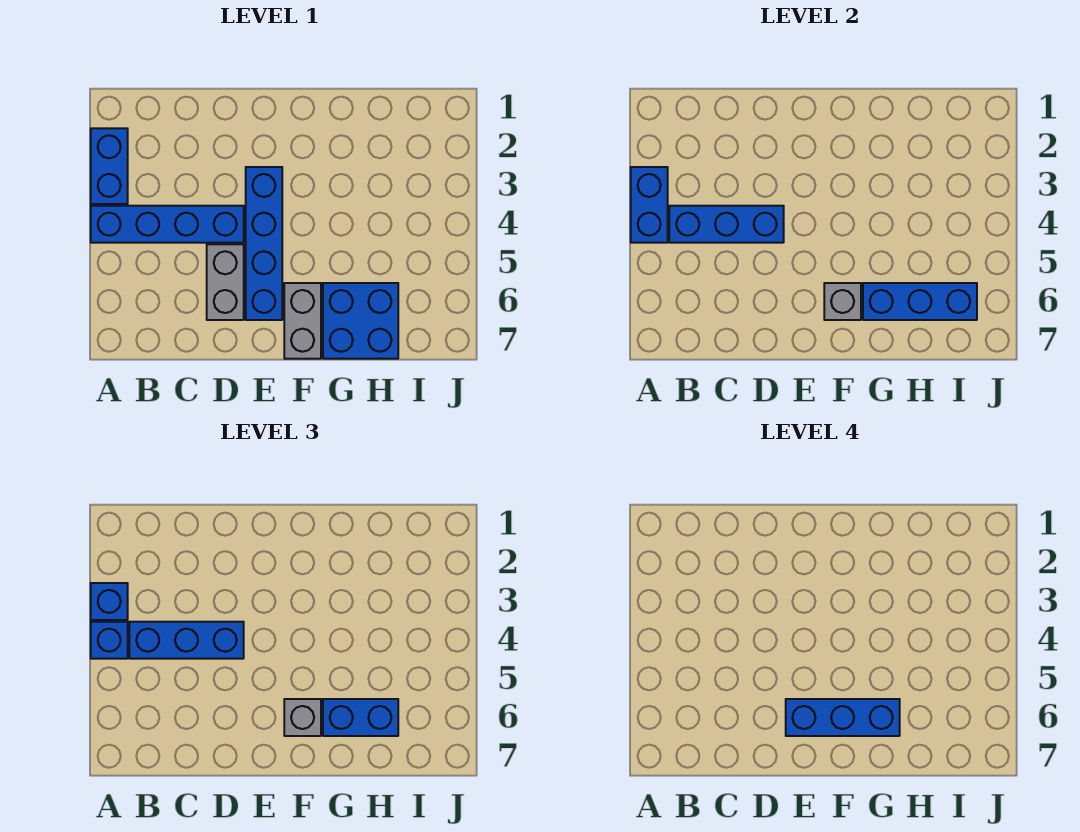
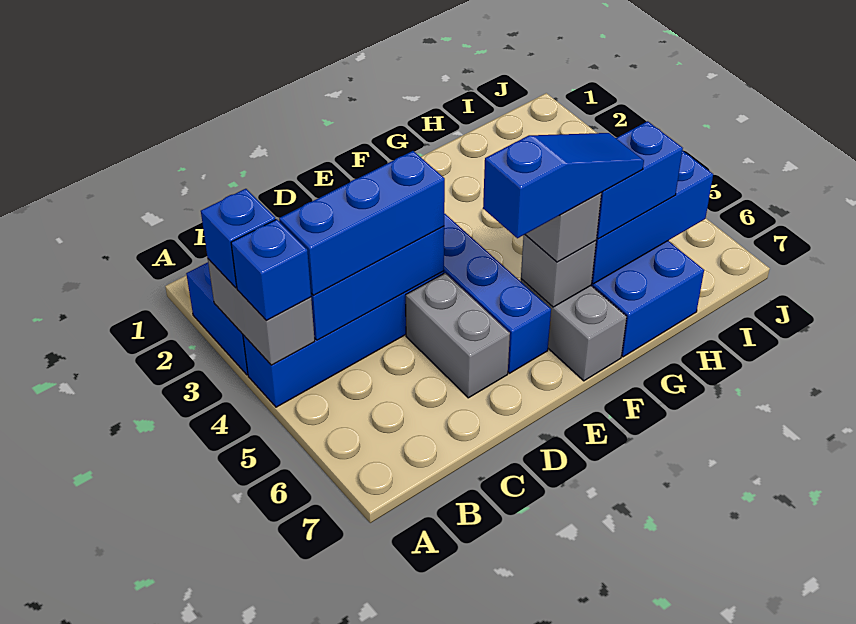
blue 1x2 brick [631,167,668,243] -> grey 1x2 brick [208,259,315,365]
blue 1x3 brick [786,699,900,736] -> blue 1x3 slope [483,133,644,238]

